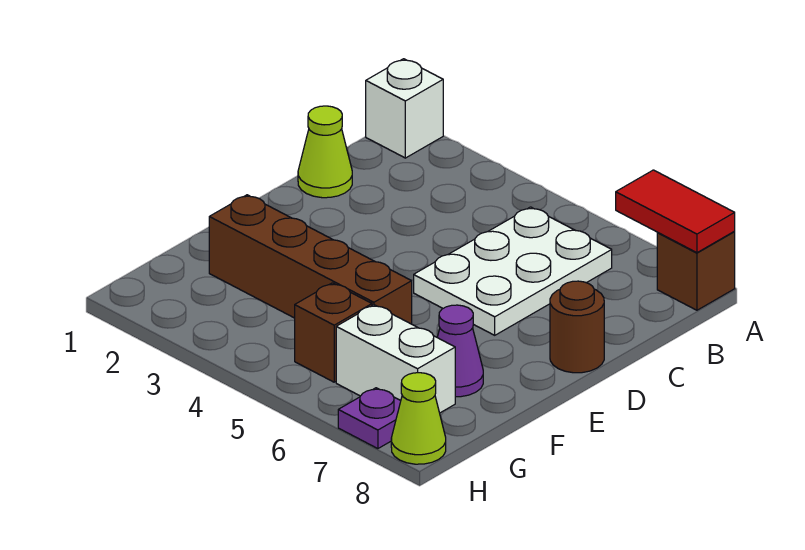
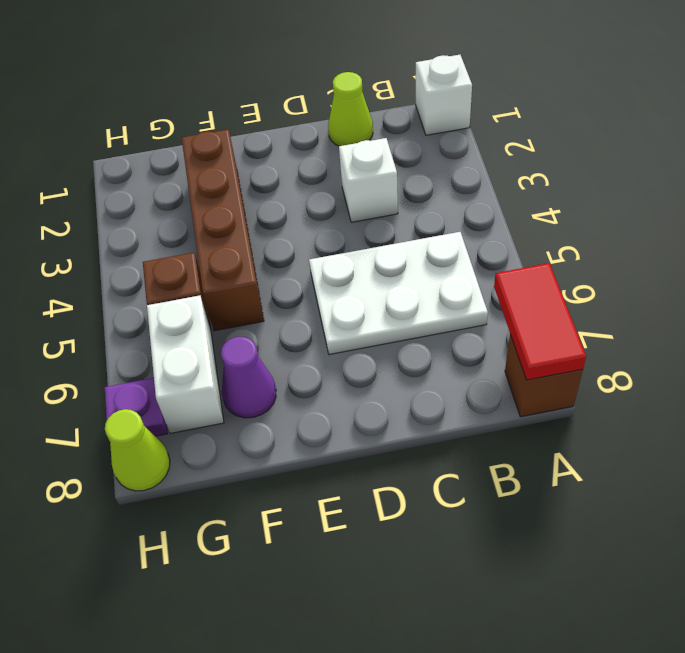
none -> white 1x1 brick [339,138,398,222]
brown 1x1 round brick [550,281,604,373] -> none

